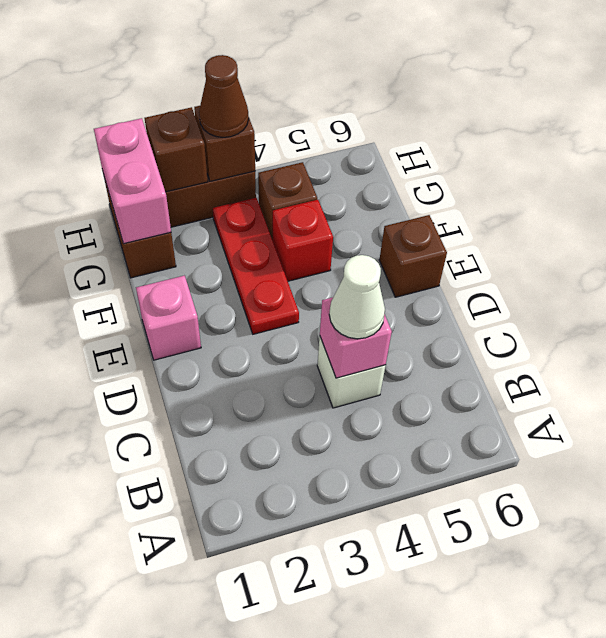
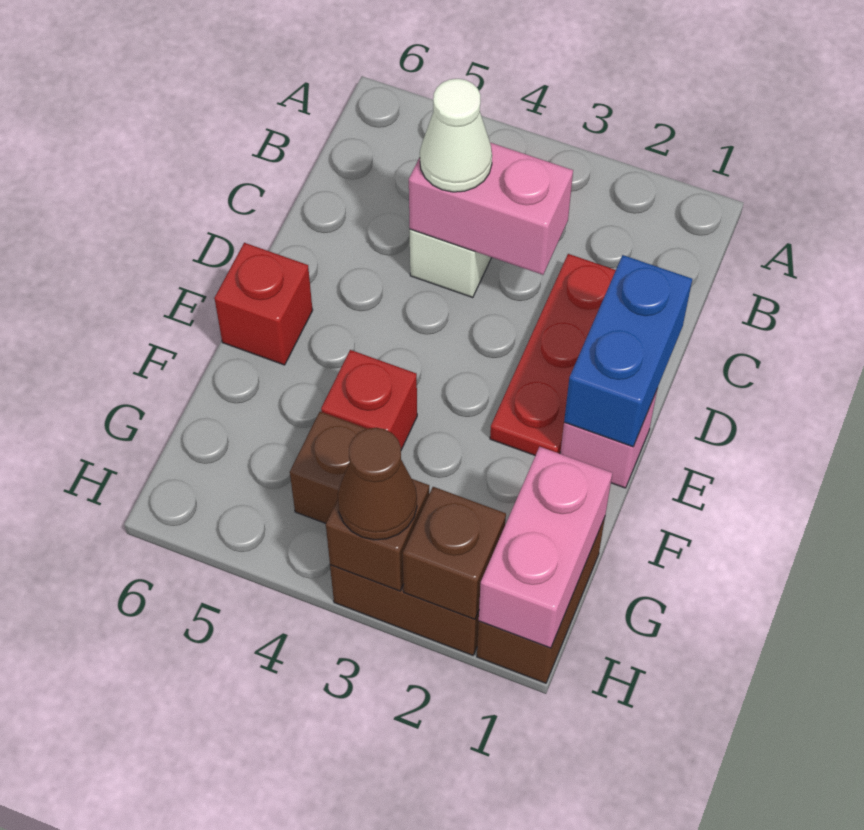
pink 1x1 brick [320,298,392,378] -> pink 1x2 brick [409,143,573,275]
none -> blue 1x2 brick [564,255,692,447]
red 1x3 plate [213,198,299,334] -> red 1x3 plate moved to [490,254,616,456]
brown 1x1 brick [379,215,447,297] -> red 1x1 brick [214,243,313,365]

